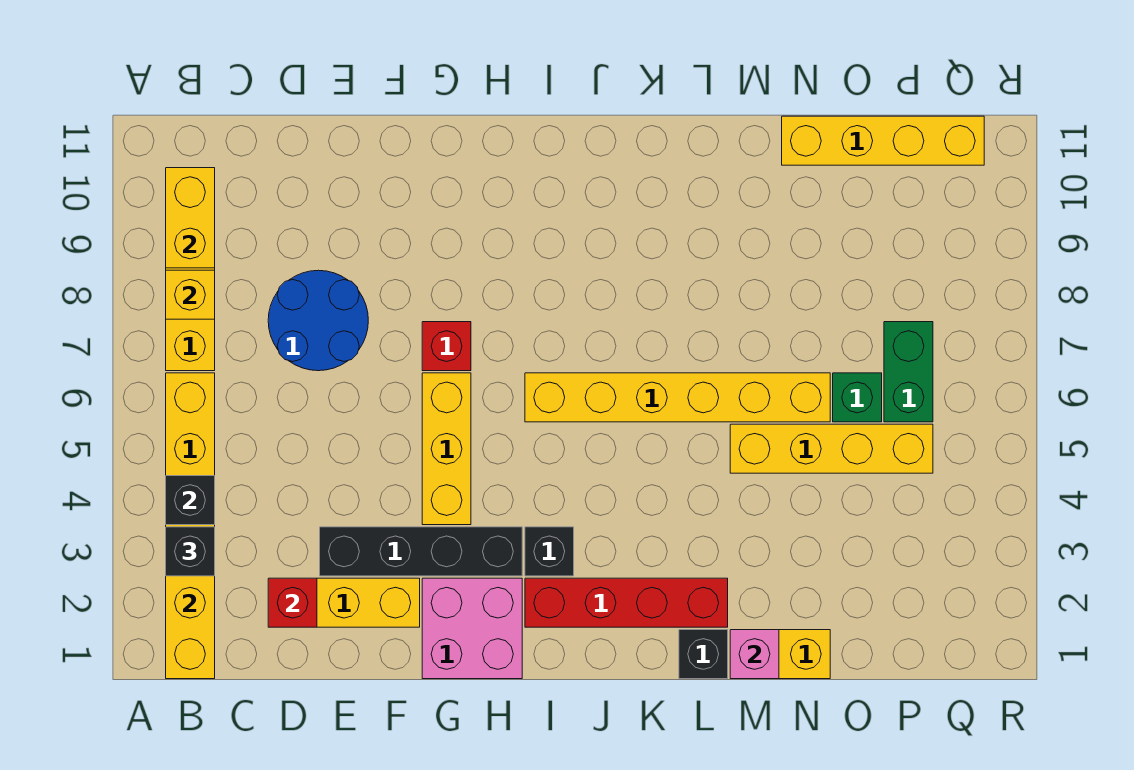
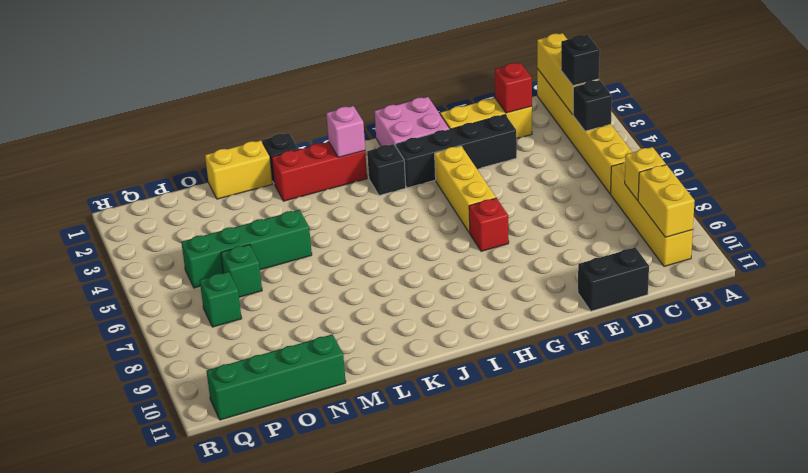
blue 2x2 round brick [268,270,368,371] -> none
none -> black 1x2 brick [578,247,649,311]
red 1x4 brick [525,578,728,627] -> red 1x3 brick [272,142,367,201]
yellow 1x6 brick [525,373,830,422] -> none
pink 1x1 brick [730,630,779,679] -> pink 1x1 brick moved to [326,106,365,157]
yellow 1x4 brick [730,424,933,473] -> green 1x4 brick [181,210,312,288]
yellow 1x4 brick [782,116,984,165] -> green 1x4 brick [207,334,346,420]
green 1x2 brick [884,322,933,422] -> green 1x1 brick [200,272,242,327]

